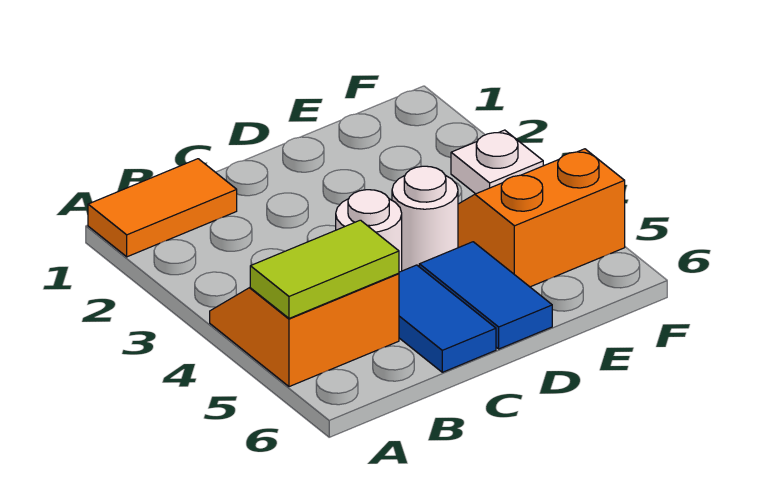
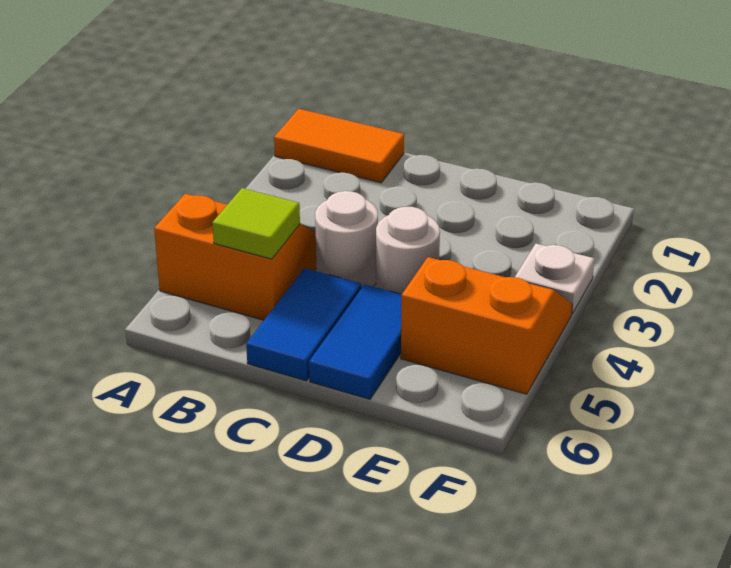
lime 1x2 tile [250,220,399,318] -> lime 1x1 tile [212,188,300,259]

